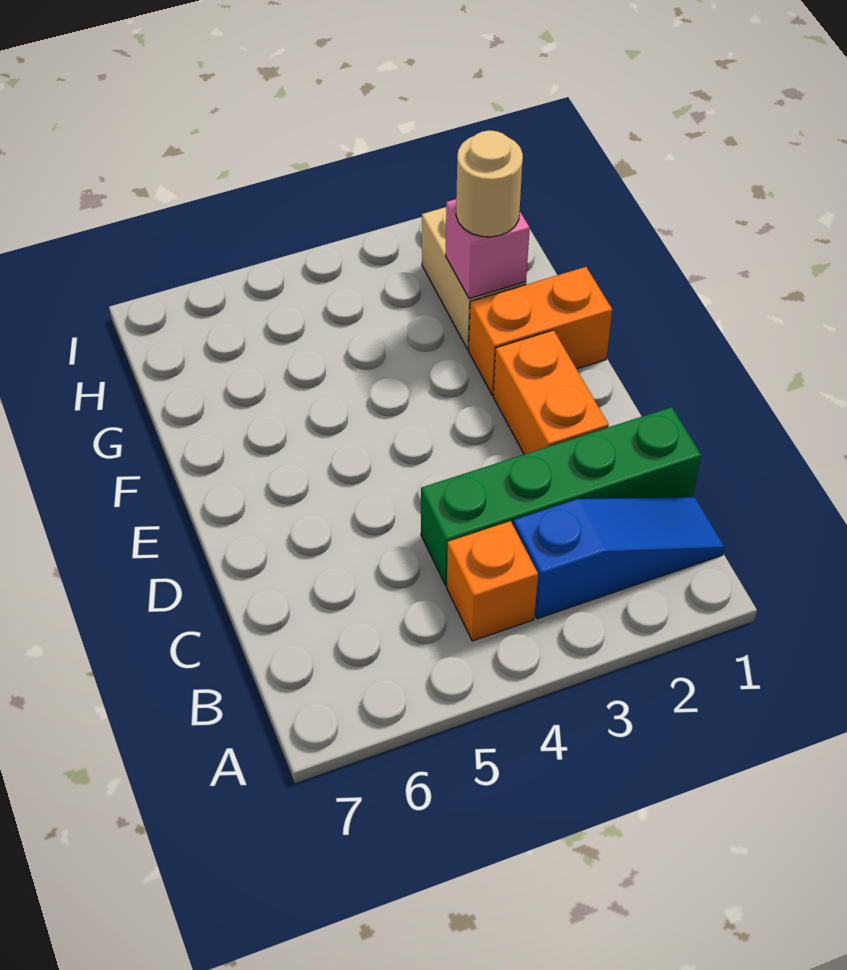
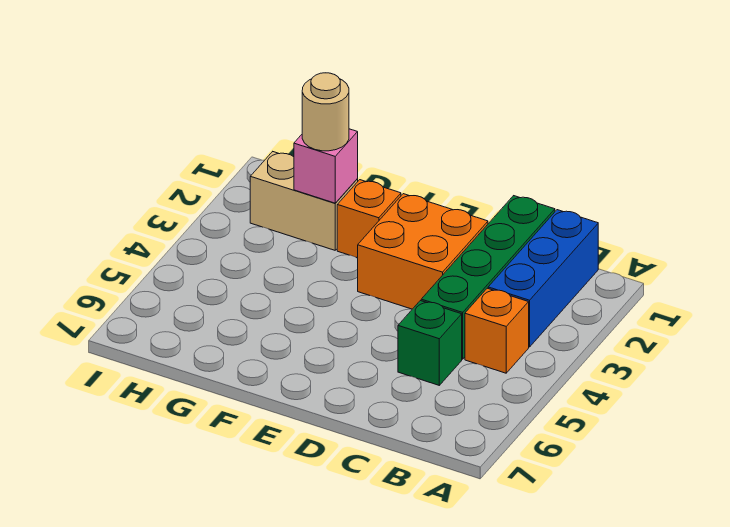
blue 1x3 slope [513,497,724,619] -> blue 1x3 brick [488,210,598,347]
none -> green 1x1 brick [398,301,462,385]
orange 1x2 brick [493,330,609,454] -> orange 2x2 brick [358,194,488,309]
orange 1x2 brick [469,267,612,395] -> orange 1x1 brick [337,180,401,258]

